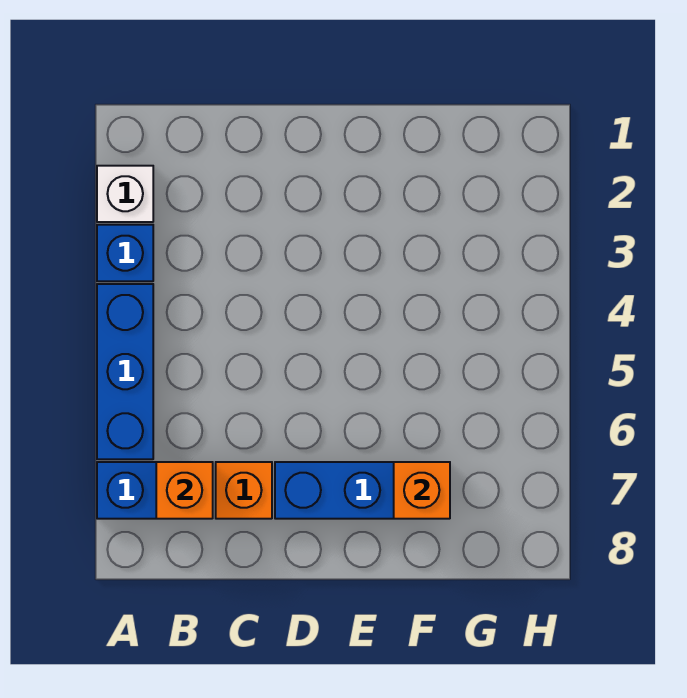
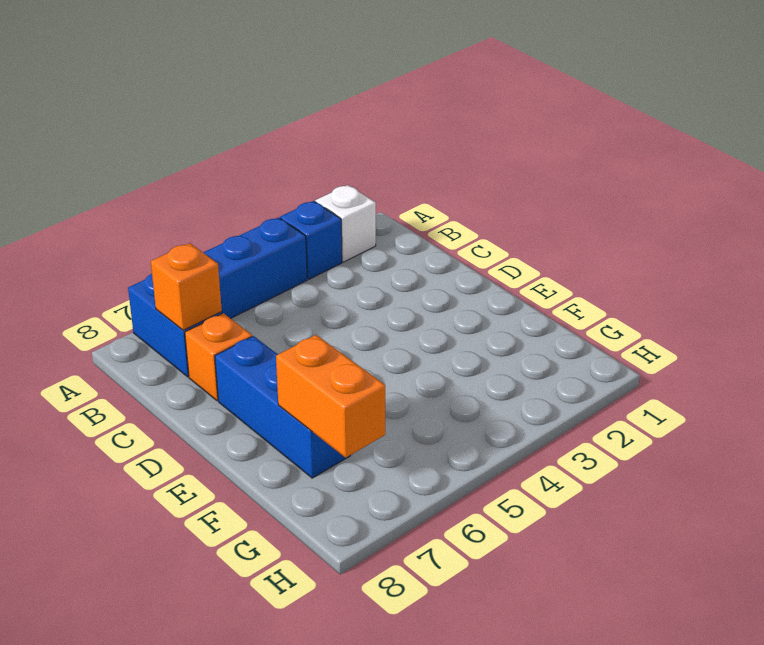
orange 1x1 brick [394,462,450,519] -> orange 1x2 brick [276,335,385,458]

